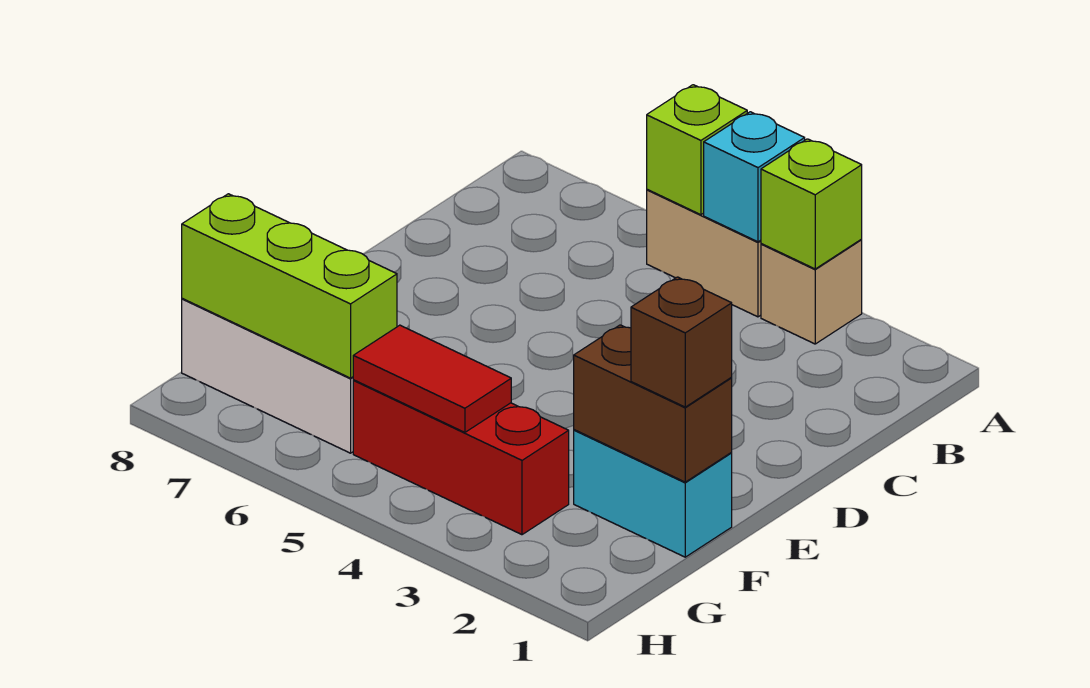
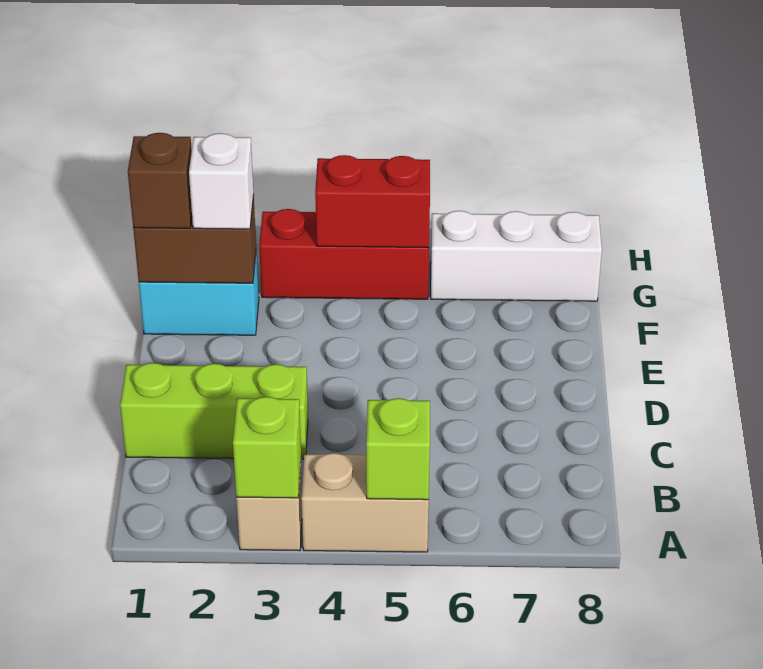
cyan 1x1 brick [704,112,805,242] -> none
none -> white 1x1 brick [189,133,254,229]
red 1x2 tile [353,325,511,432] -> red 1x2 brick [315,155,430,248]
lime 1x3 brick [182,194,397,378] -> lime 1x3 brick moved to [120,363,308,459]

